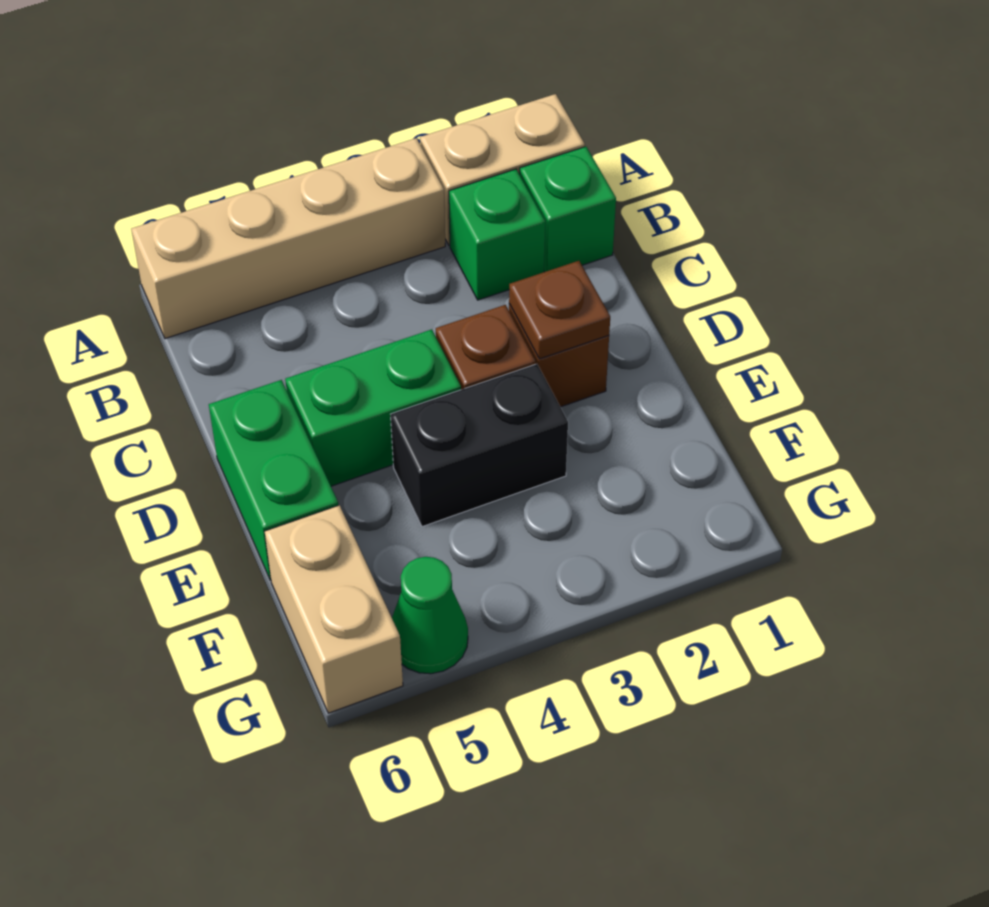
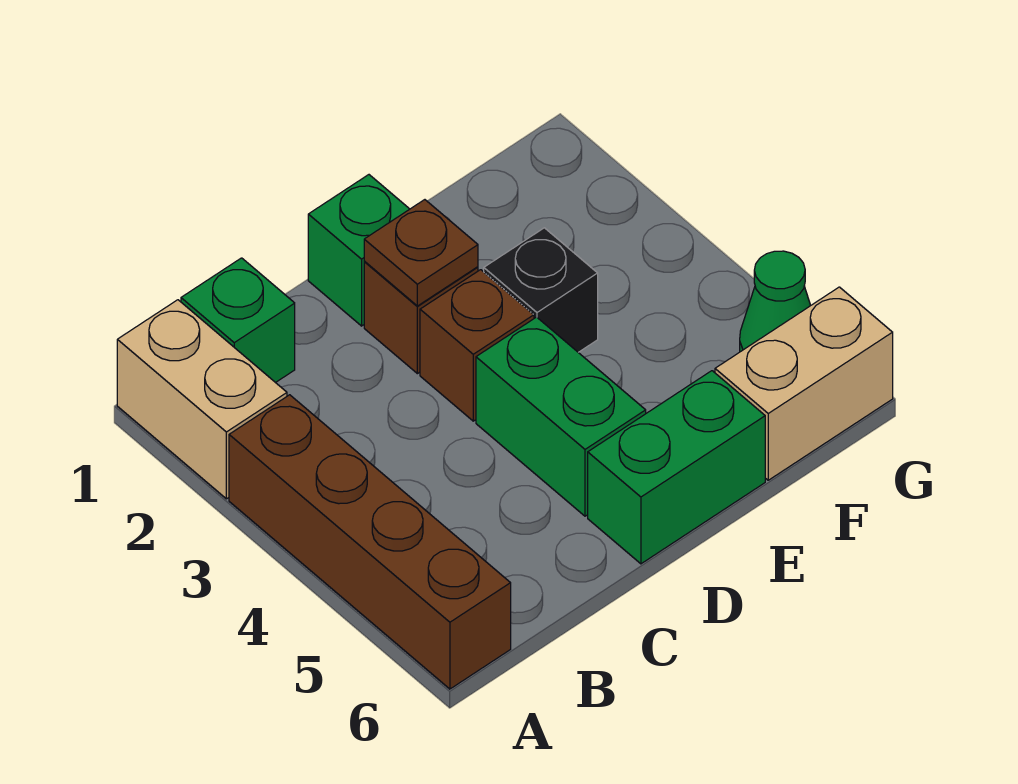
tan 1x4 brick [131,138,445,339] -> brown 1x4 brick [229,395,511,689]
green 1x1 brick [449,169,545,300] -> green 1x1 brick moved to [308,175,409,326]
black 1x2 brick [391,364,568,527] -> black 1x1 brick [484,228,598,352]

